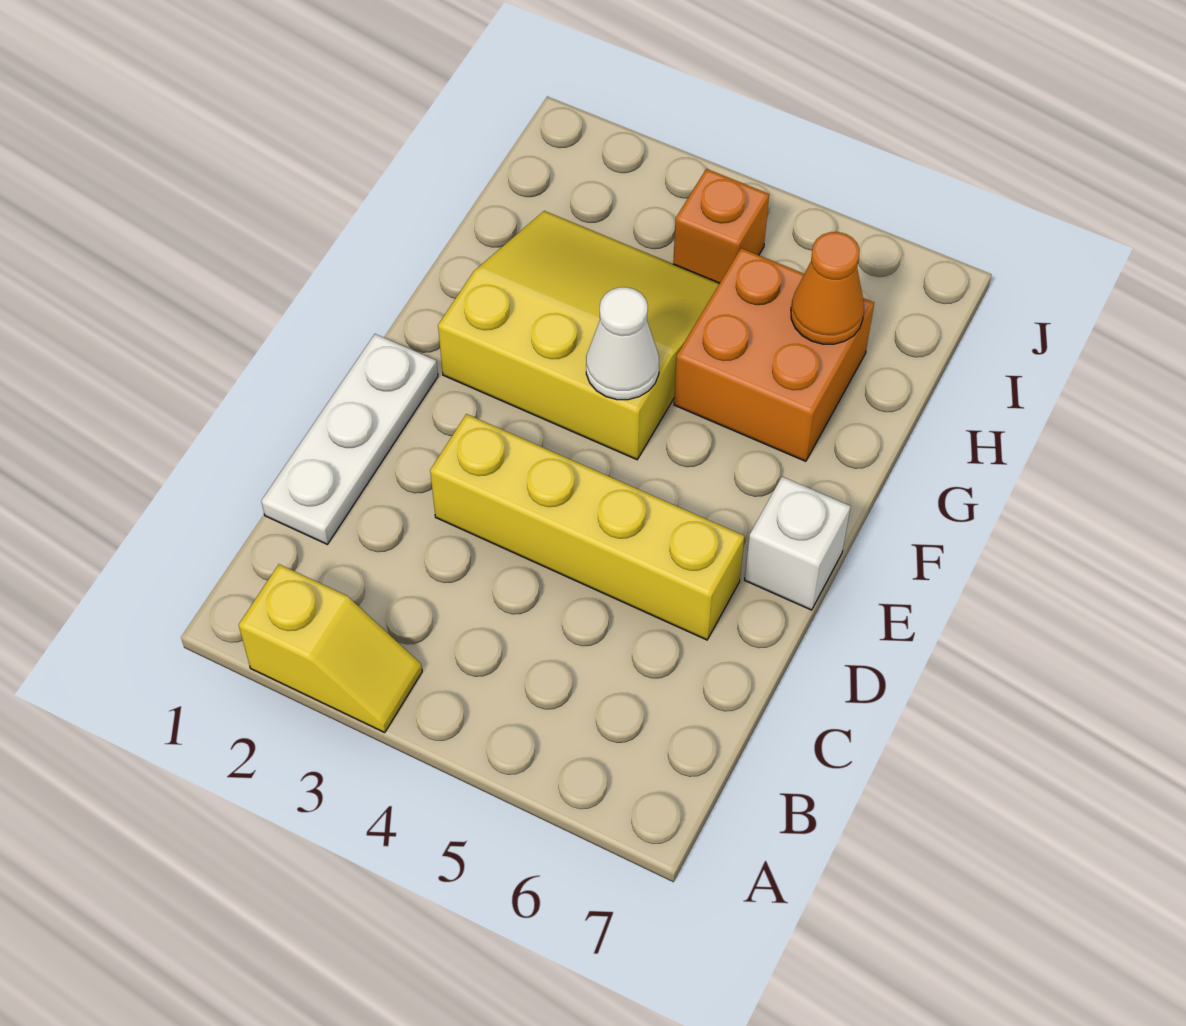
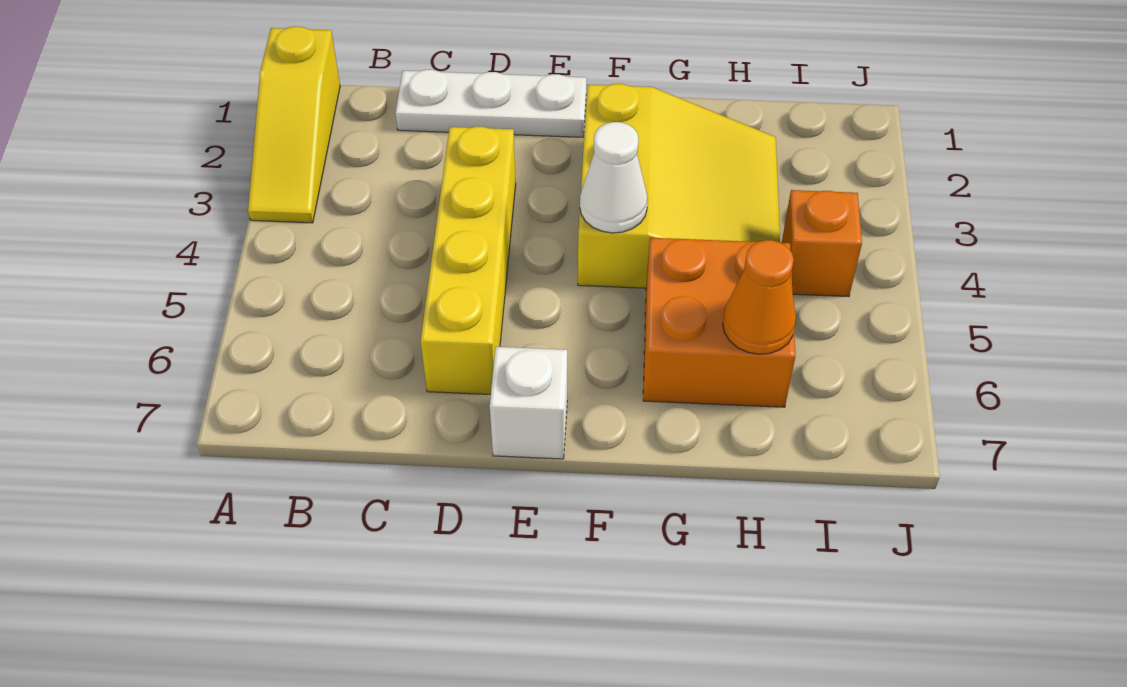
yellow 1x2 slope [239,564,422,733] -> yellow 1x3 slope [248,26,340,223]

